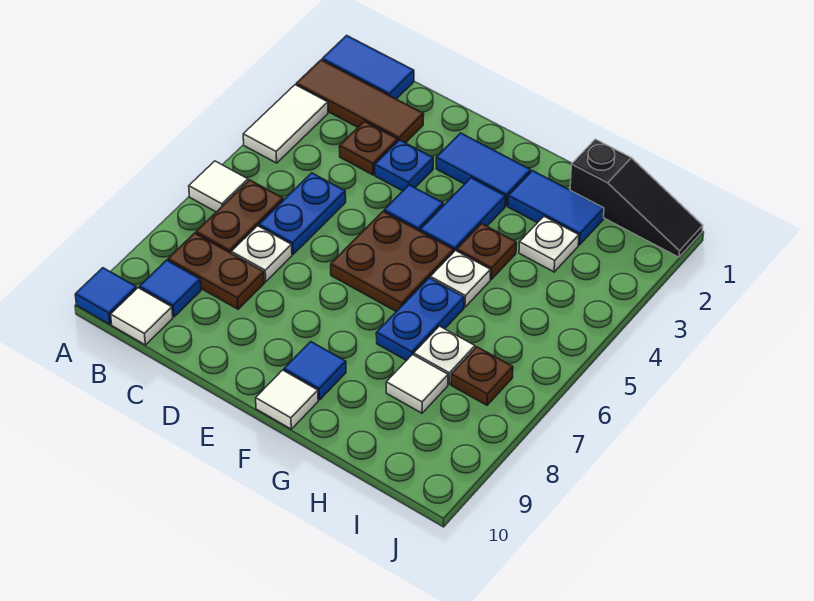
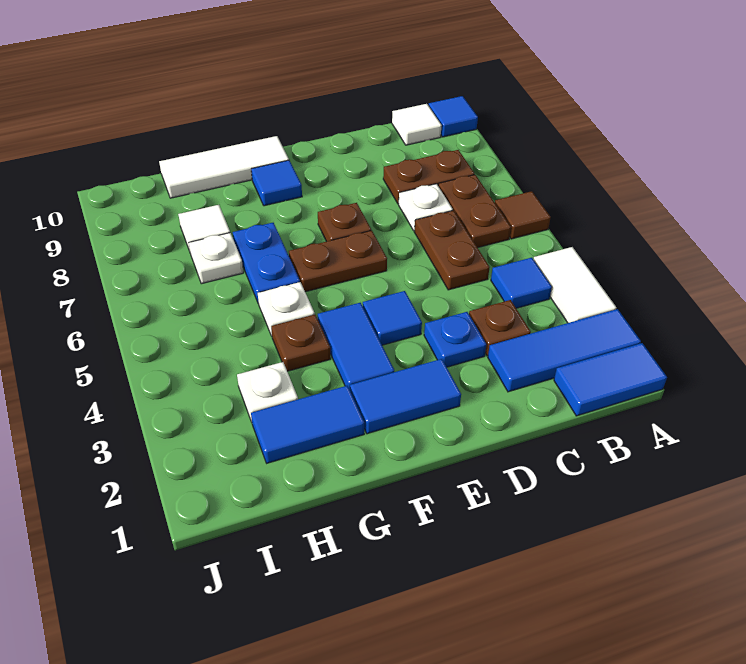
brown 1x3 tile [296,60,424,143] -> blue 1x3 tile [488,309,641,392]
white 1x1 tile [189,161,248,212] -> brown 1x1 tile [495,191,551,239]
blue 1x1 tile [139,260,201,317] -> blue 1x1 tile moved to [491,258,552,308]
blue 1x2 plate [259,173,346,254] -> brown 1x2 plate [414,211,490,290]
brown 2x2 plate [331,212,454,312] -> brown 1x2 plate [289,230,387,292]
white 1x1 tile [256,370,318,429] -> white 1x3 tile [159,136,289,198]
black 1x3 slope [570,139,703,257] -> none
brown 1x1 plate [451,347,513,405] -> brown 1x1 plate moved to [318,203,371,241]

